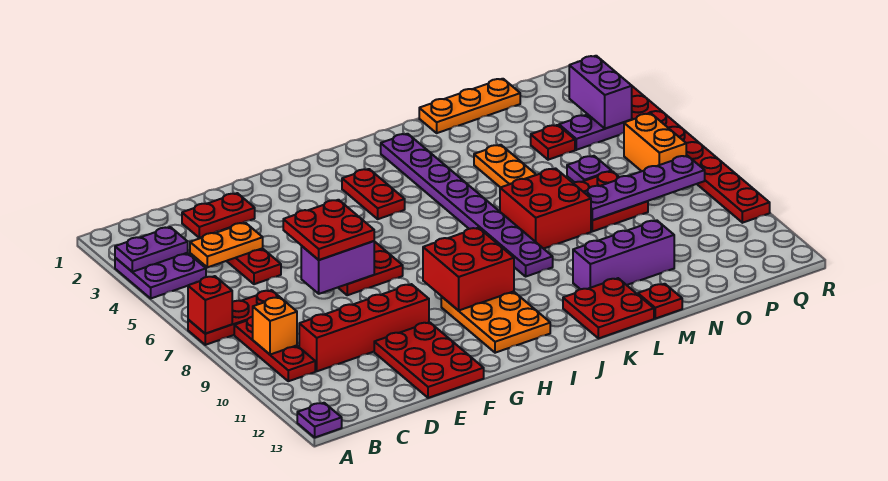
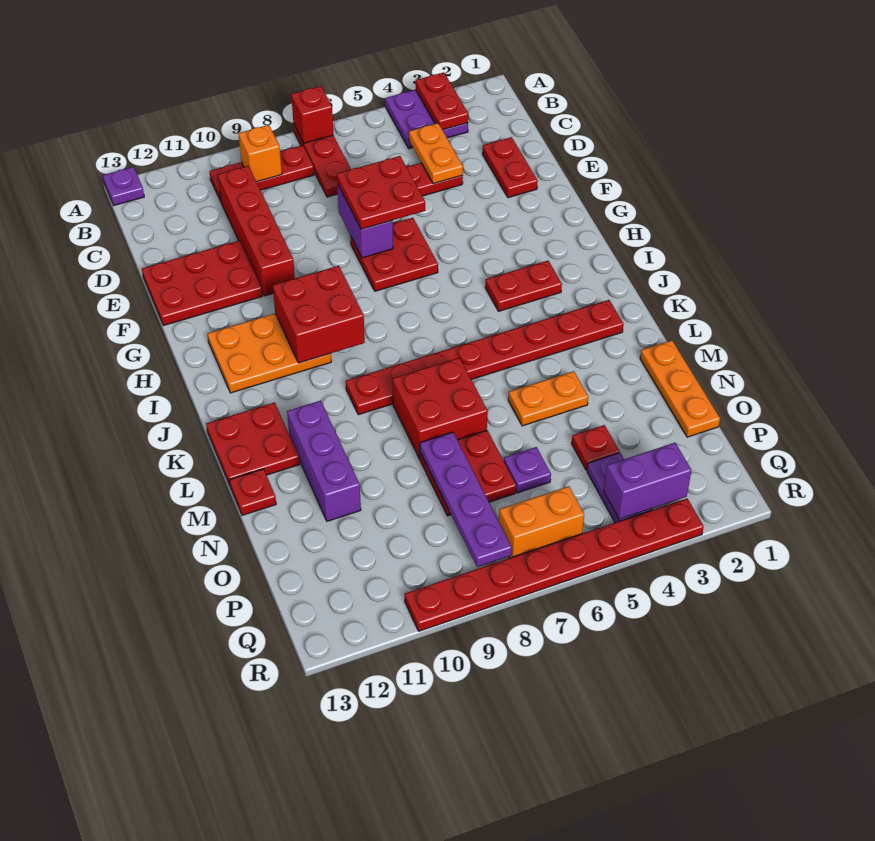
purple 1x2 plate [115,227,188,272] -> red 1x2 plate [416,72,468,130]
purple 1x8 plate [381,134,553,276] -> red 1x8 plate [346,300,624,415]

